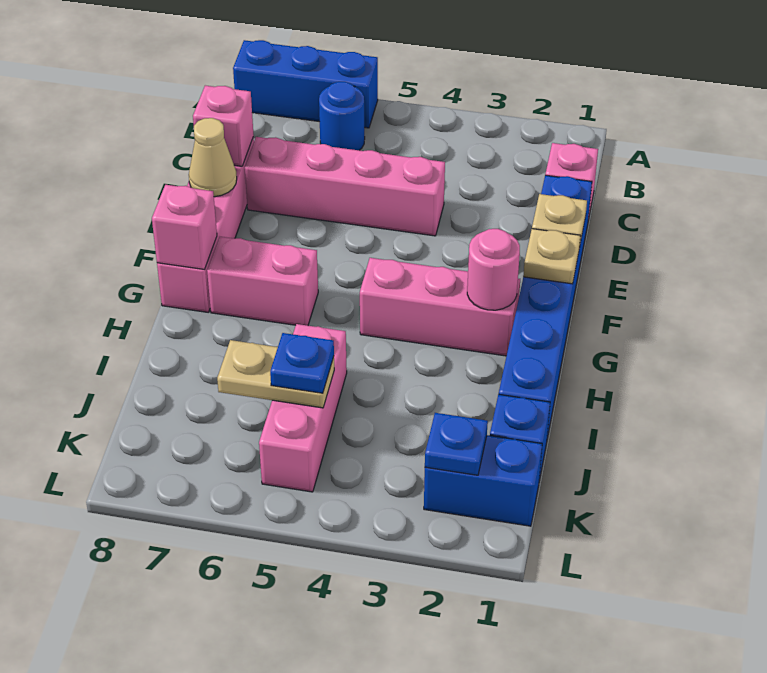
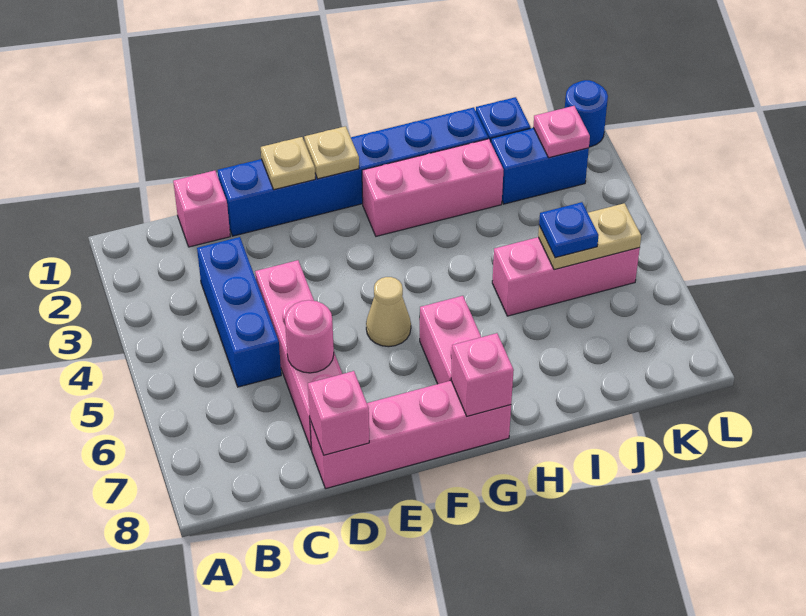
blue 1x3 brick [233,40,378,128] -> blue 1x3 brick moved to [197,237,281,387]
blue 1x1 round brick [319,82,365,150] -> blue 1x1 round brick moved to [565,80,608,147]
tan 1x1 cone [189,118,237,197] -> tan 1x1 cone moved to [366,277,411,347]
pink 1x3 brick [360,258,520,356] -> pink 1x3 brick turned to [362,139,503,236]
pink 1x1 round brick [467,229,520,310] -> pink 1x1 round brick moved to [285,300,334,373]
tan 1x2 plate [217,340,334,408] -> tan 1x2 plate turned to [538,203,641,270]
blue 1x2 brick [424,435,542,526] -> blue 1x2 brick turned to [491,128,589,204]
blue 1x1 plate [425,413,488,475] -> pink 1x1 plate [533,106,590,158]

